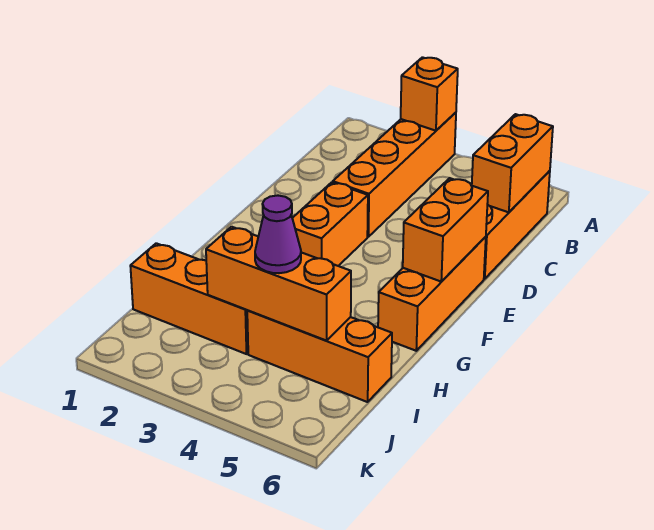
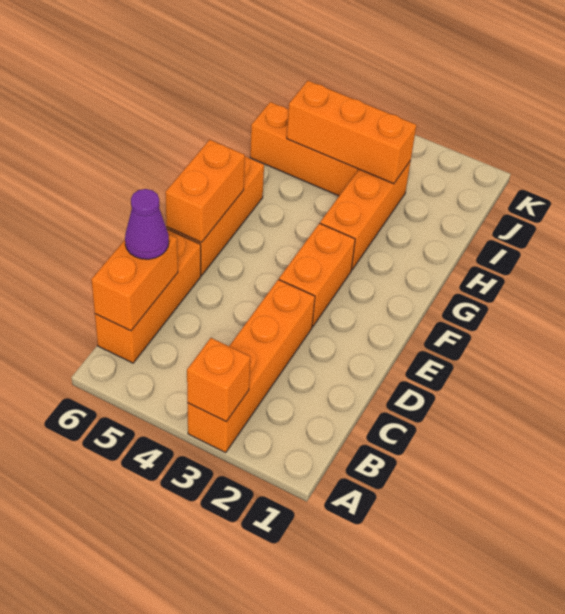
orange 1x3 brick [130,243,248,354] -> orange 1x3 brick turned to [320,161,411,270]
purple 1x1 cone [255,196,301,273] -> purple 1x1 cone moved to [125,189,169,259]

